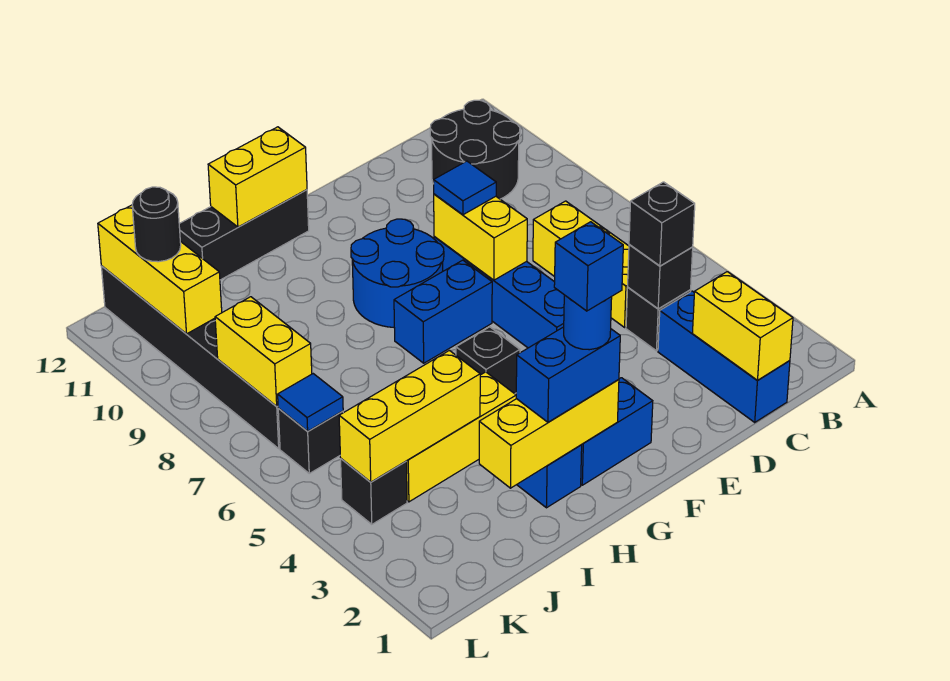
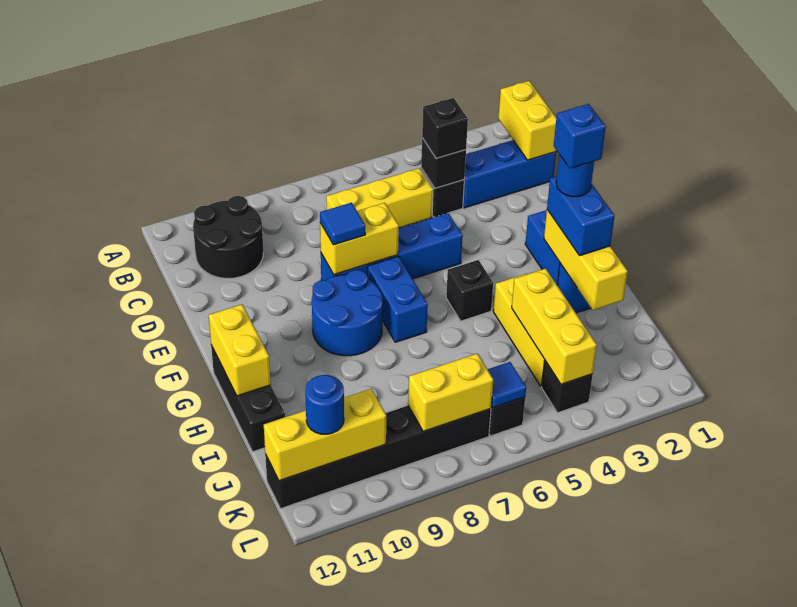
yellow 1x2 brick [692,272,793,381] -> yellow 1x2 brick turned to [498,81,556,160]
black 1x1 round brick [132,187,181,262] -> blue 1x1 round brick [305,375,344,434]

